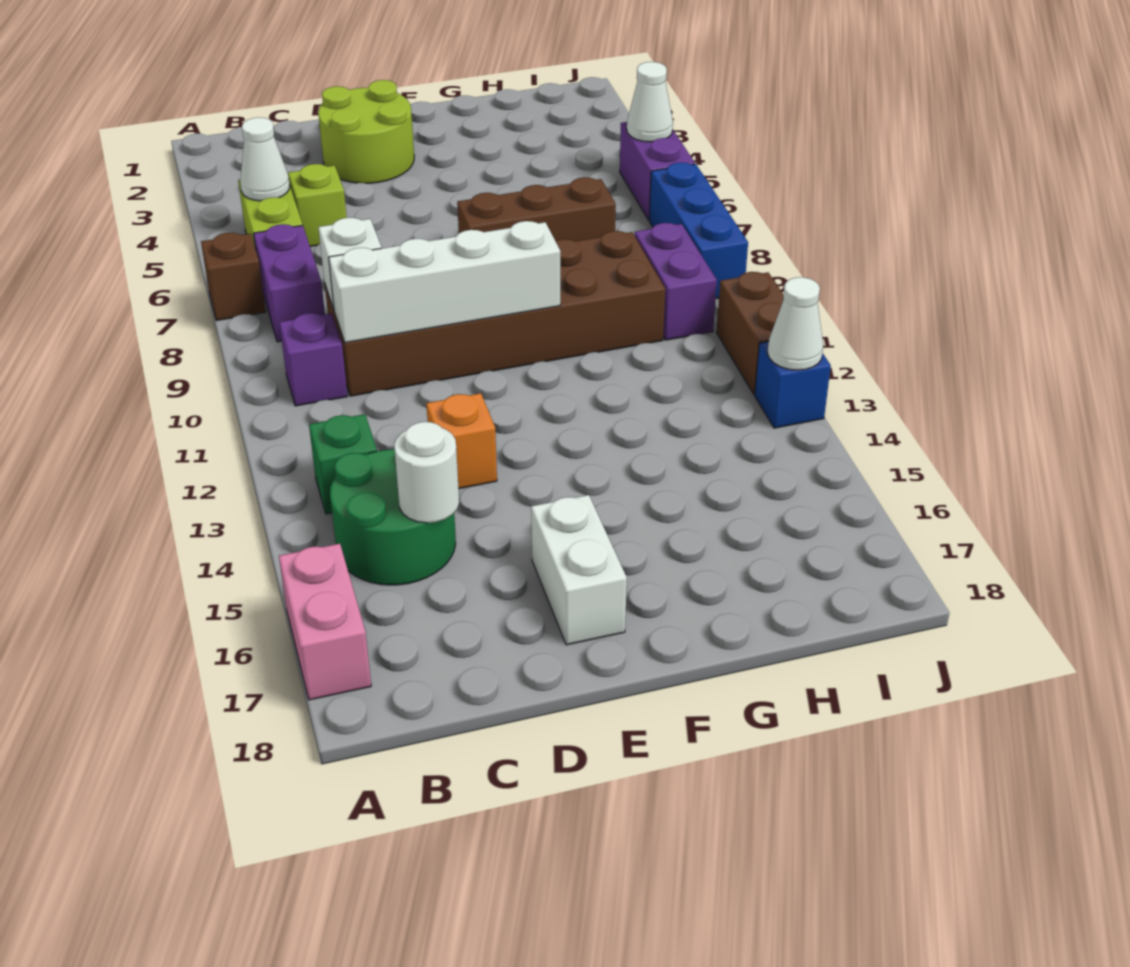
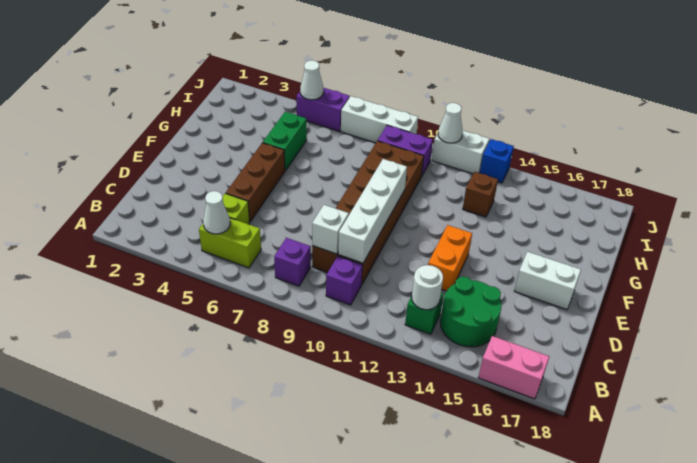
brown 1x1 brick [201,233,266,321] -> brown 1x1 brick moved to [463,172,498,217]
purple 1x2 brick [254,224,325,342] -> purple 1x1 brick [274,238,311,286]
white 1x1 round brick [394,422,459,523] -> white 1x1 round brick moved to [412,265,443,310]
lime 2x2 round brick [318,80,414,183] -> none
orange 1x1 brick [426,393,497,489] -> orange 1x2 brick [428,225,472,291]
brown 1x3 brick [457,177,616,241] -> brown 1x3 brick moved to [226,143,285,222]
none -> green 1x2 brick [263,112,307,171]
blue 1x3 brick [649,163,748,299] -> white 1x3 brick [341,96,418,143]
brown 1x2 brick [716,272,784,394] -> white 1x2 brick [432,131,489,174]
white 1x1 cone [768,277,823,370] -> white 1x1 cone moved to [438,103,463,143]

